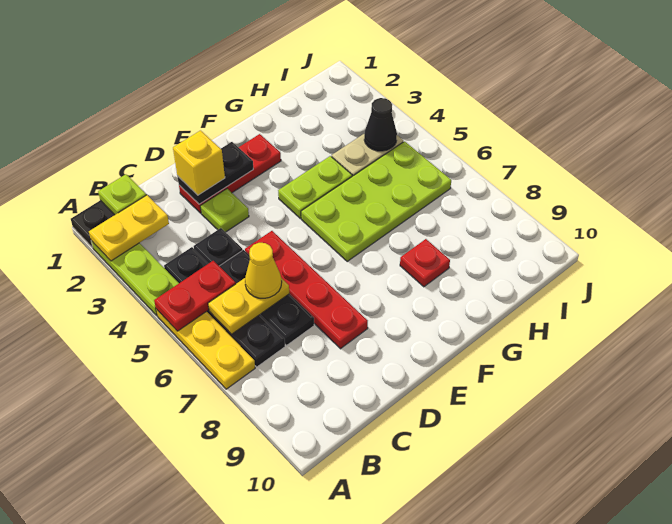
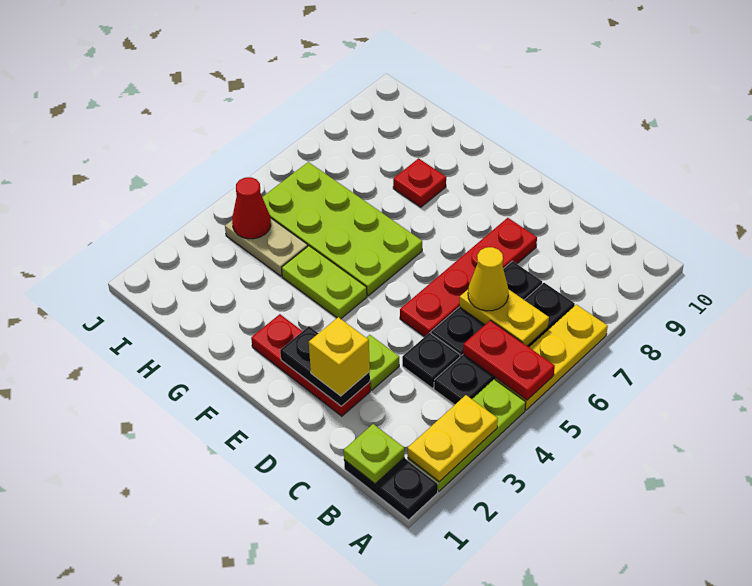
yellow 1x2 plate [89,195,169,261] -> yellow 1x2 plate turned to [408,395,498,482]
black 1x1 cone [364,98,397,151] -> red 1x1 cone [232,177,271,239]

